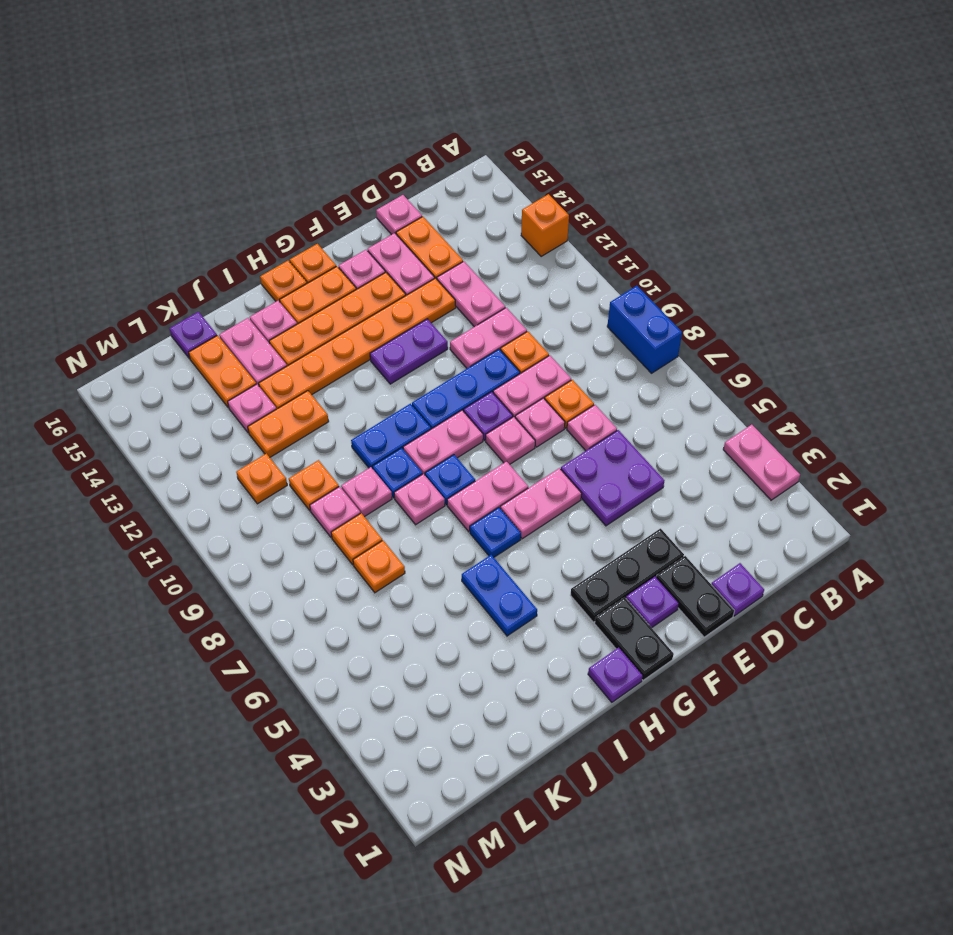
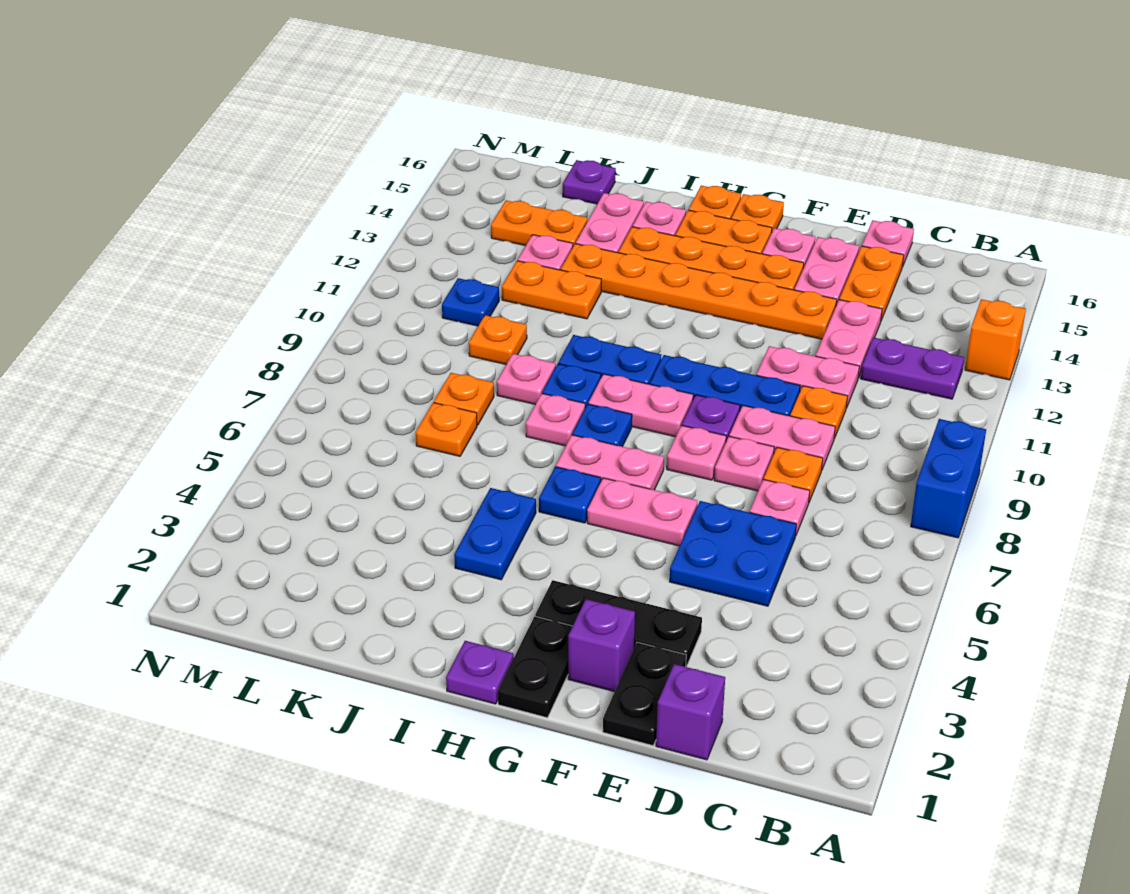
pink 1x2 plate [723,425,800,500] -> none
purple 1x1 plate [711,563,764,616] -> purple 1x1 brick [656,664,725,760]
purple 2x2 plate [561,430,664,526] -> blue 2x2 plate [669,501,796,606]
purple 1x1 plate [626,577,679,628] -> purple 1x1 brick [568,599,635,692]
purple 1x2 plate [370,319,448,384] -> purple 1x2 plate moved to [861,337,964,399]
pink 1x1 plate [310,486,360,538] -> none
orange 1x2 plate [189,335,256,408] -> orange 1x2 plate turned to [491,201,587,246]
orange 1x1 plate [236,454,287,504] -> blue 1x1 plate [442,278,499,326]

